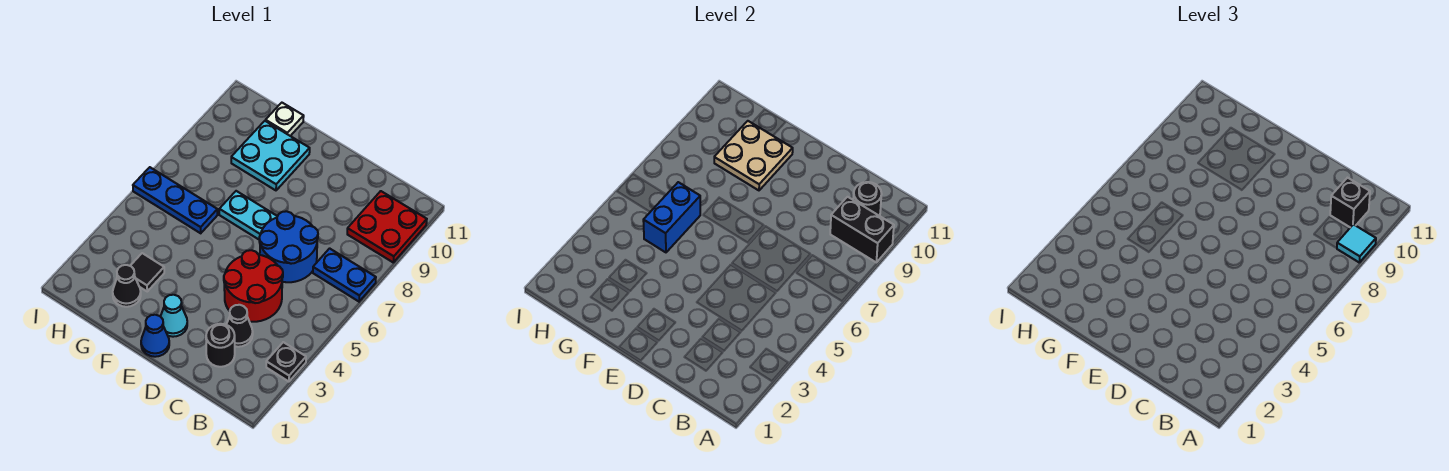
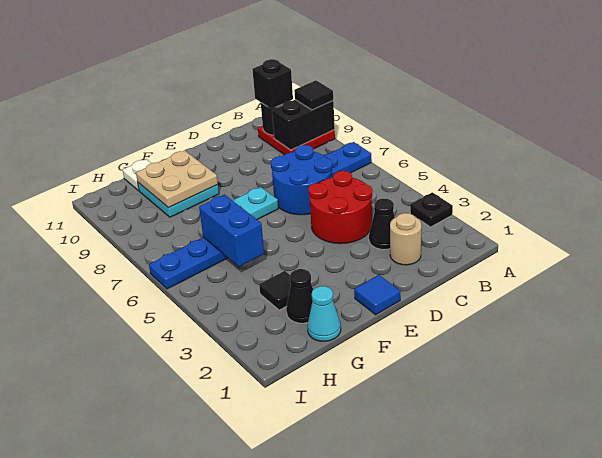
cyan 1x1 tile [1337,224,1376,262] -> black 1x1 tile [294,80,333,110]
black 1x1 round brick [206,324,235,367] -> tan 1x1 round brick [390,213,421,265]
blue 1x1 cone [141,315,169,357] -> blue 1x1 tile [354,275,400,315]
cyan 1x1 cone [160,295,187,337] -> cyan 1x1 cone moved to [307,286,341,341]

